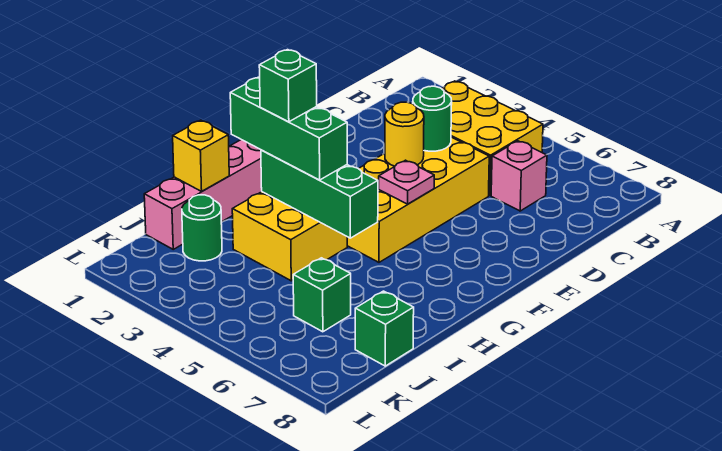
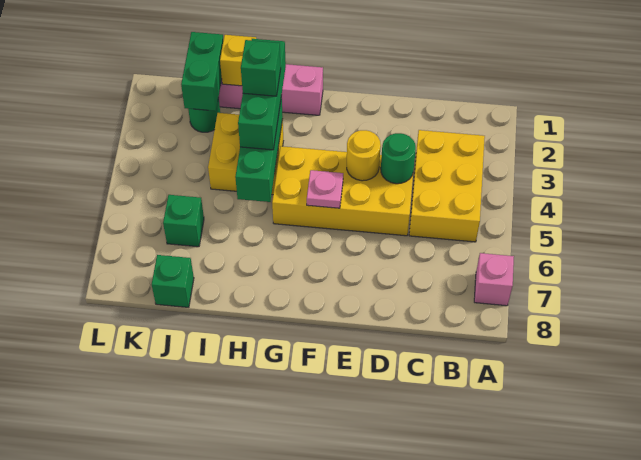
pink 1x1 brick [491,141,547,211] -> pink 1x1 brick moved to [474,253,514,306]
none -> green 1x2 brick [181,32,223,111]

